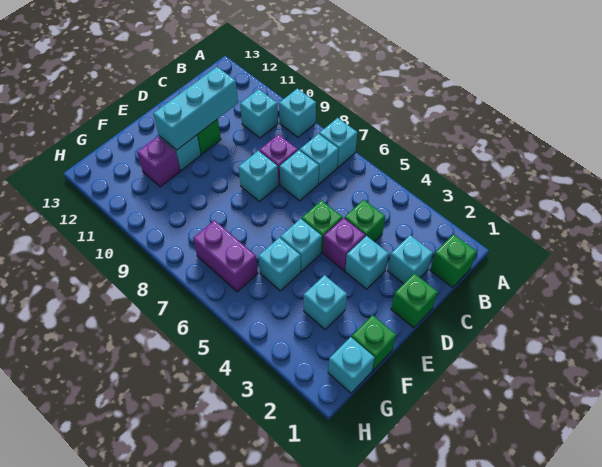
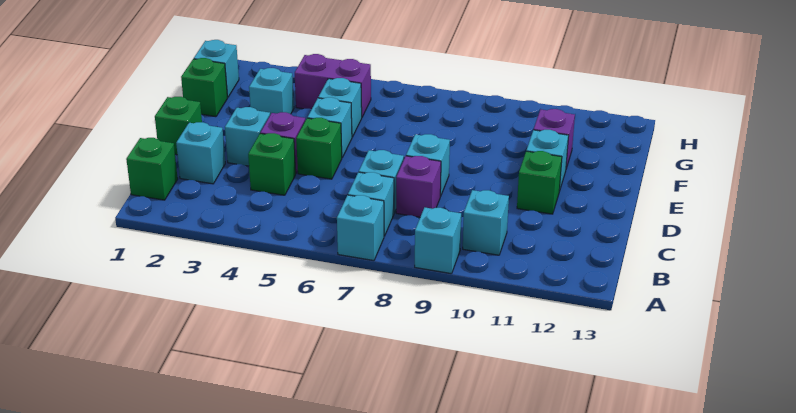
cyan 1x3 brick [153,67,238,150] -> none
purple 1x2 brick [193,220,258,292] -> purple 1x2 brick moved to [295,54,371,117]

